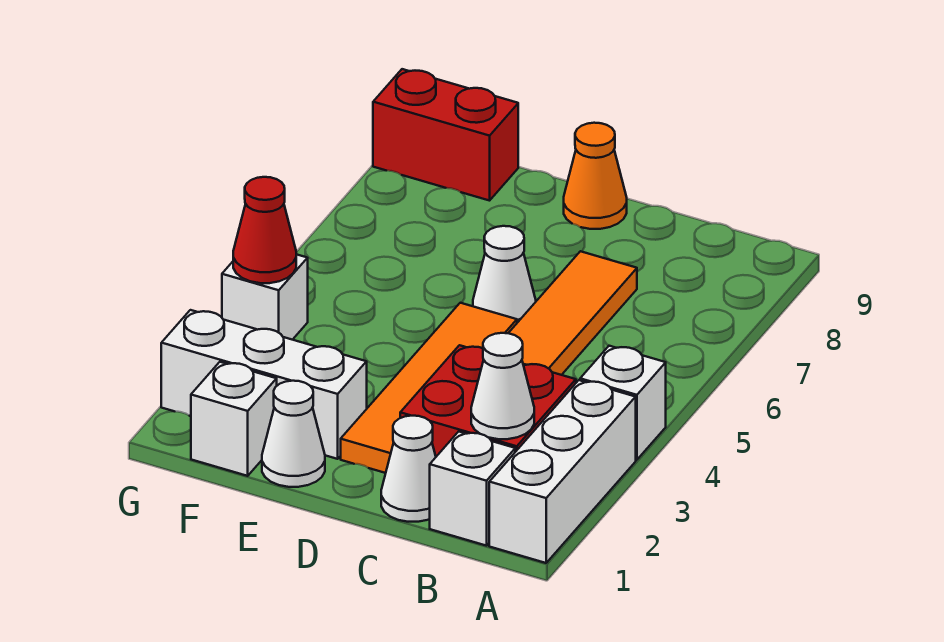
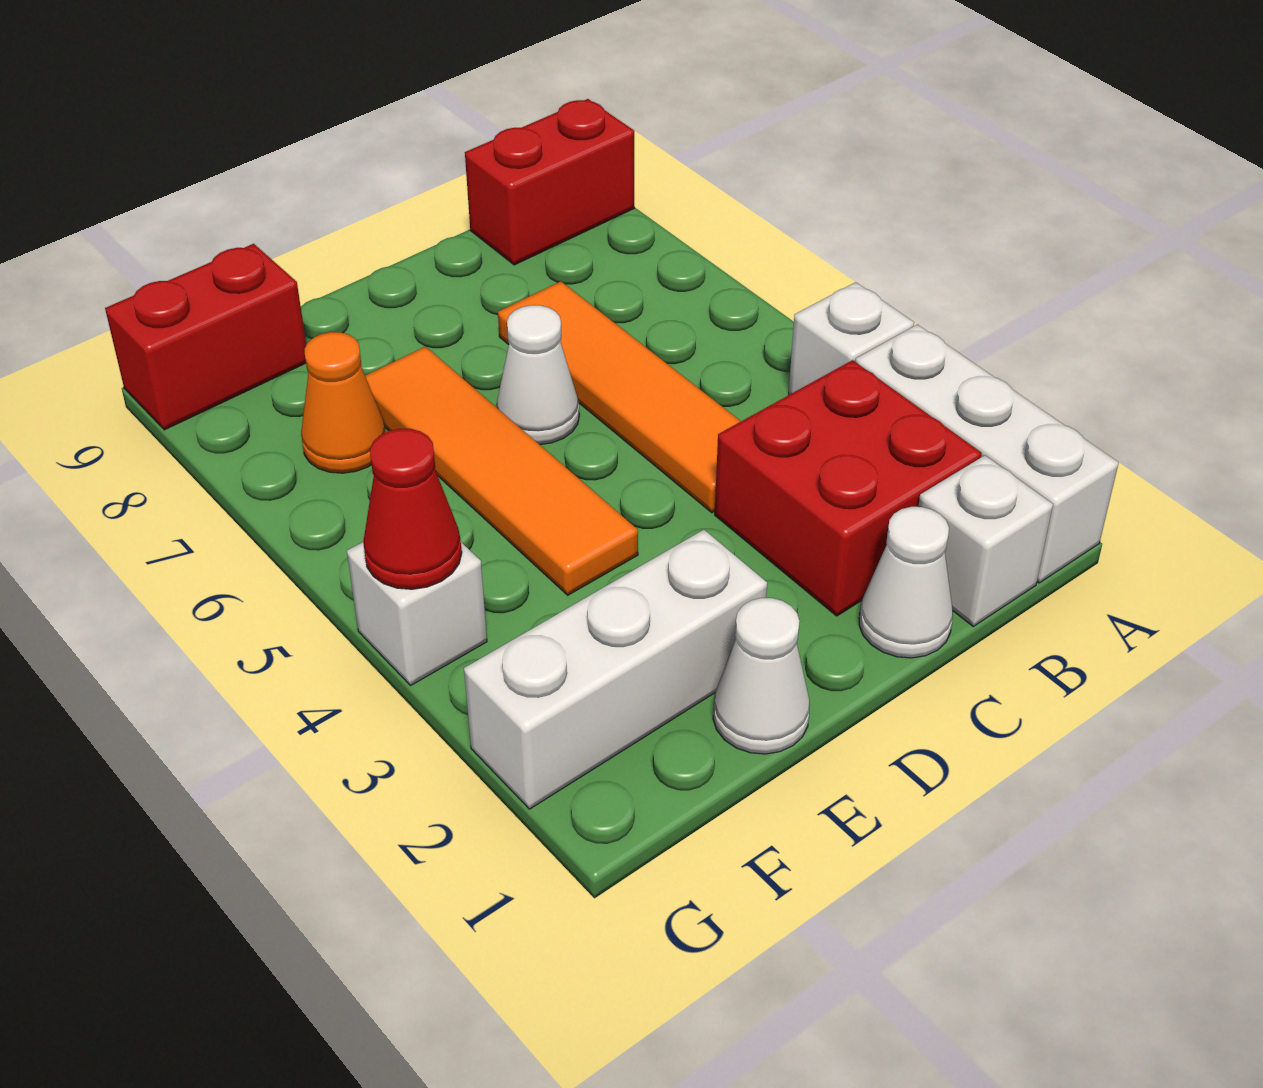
none -> red 1x2 brick [465,99,634,265]
white 1x1 cone [471,333,534,439] -> none
orange 1x4 tile [341,303,517,473] -> orange 1x4 tile moved to [365,346,638,595]
orange 1x1 cone [564,123,627,229] -> orange 1x1 cone moved to [301,332,386,473]
white 1x1 brick [191,362,277,476] -> none

